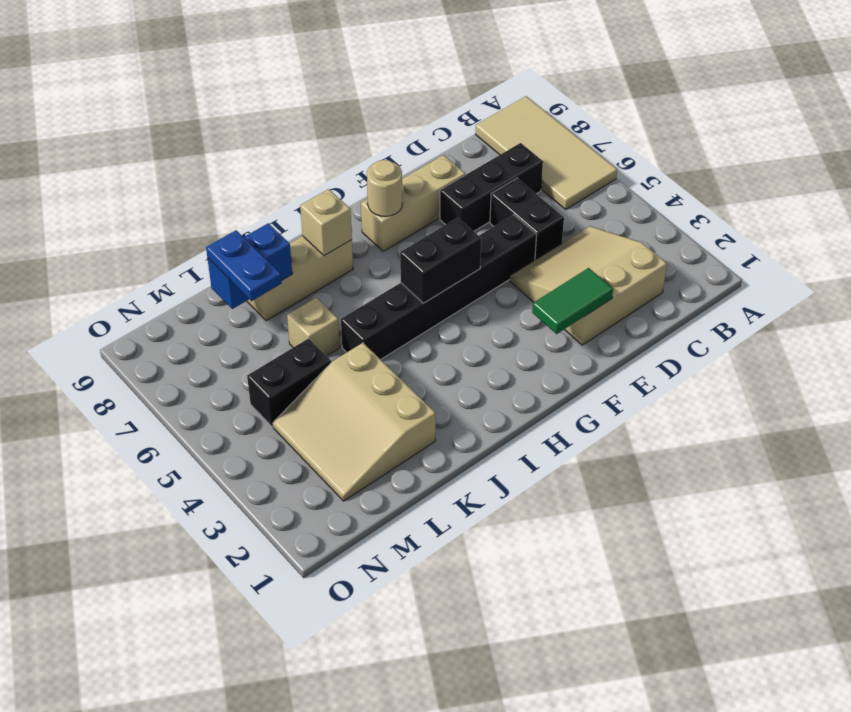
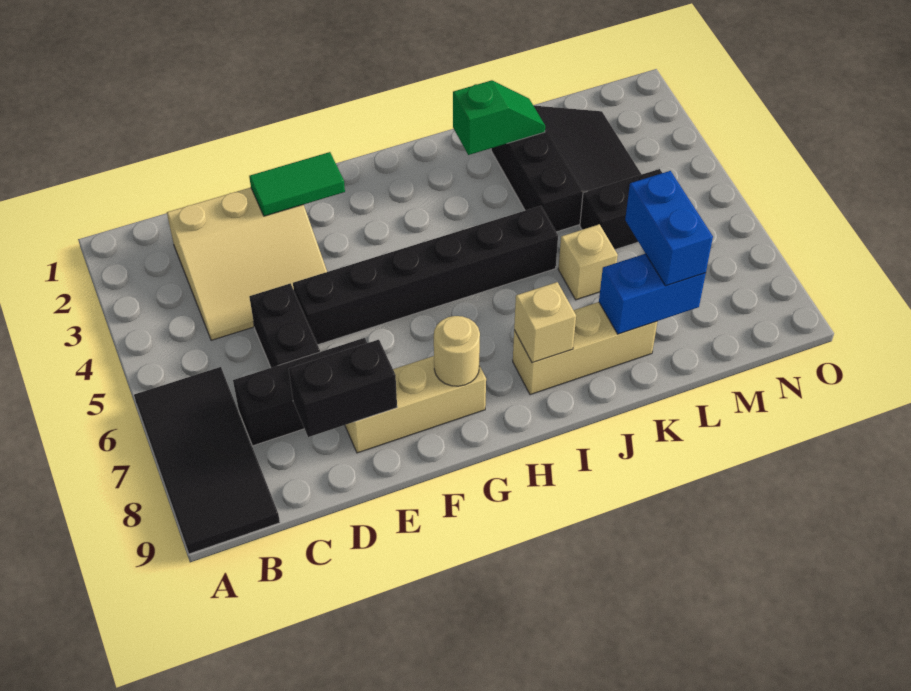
tan 2x4 tile [476,96,617,209] -> black 2x4 tile [134,367,280,554]
black 1x2 brick [400,218,481,303] -> black 1x2 brick moved to [289,340,397,437]
none -> green 1x2 slope [453,80,545,155]
tan 3x3 slope [273,343,436,501] -> black 3x3 slope [491,106,642,232]
blue 1x2 plate [206,230,282,301] -> blue 1x2 brick [625,171,713,286]

